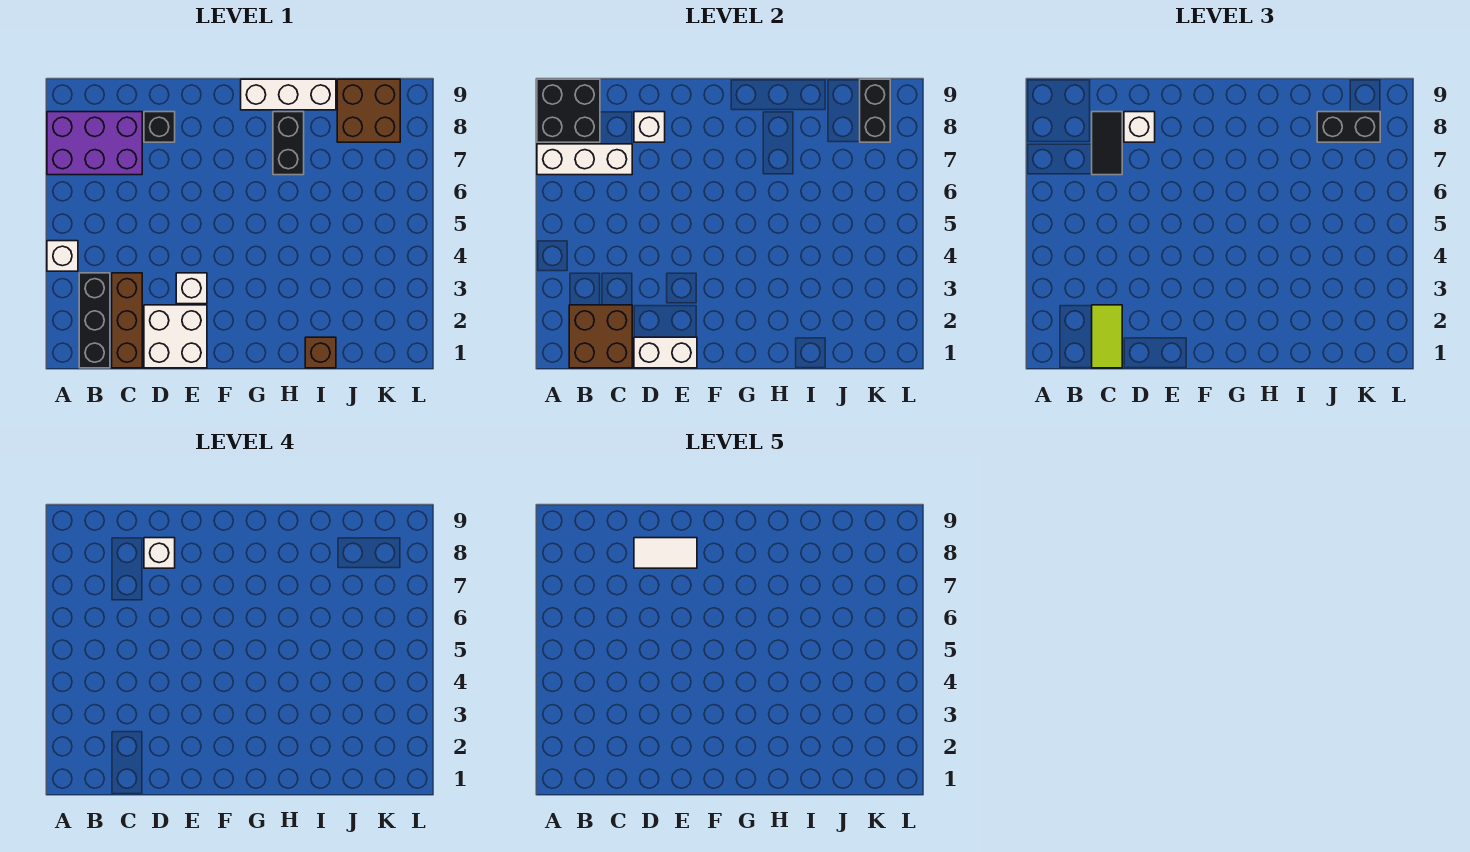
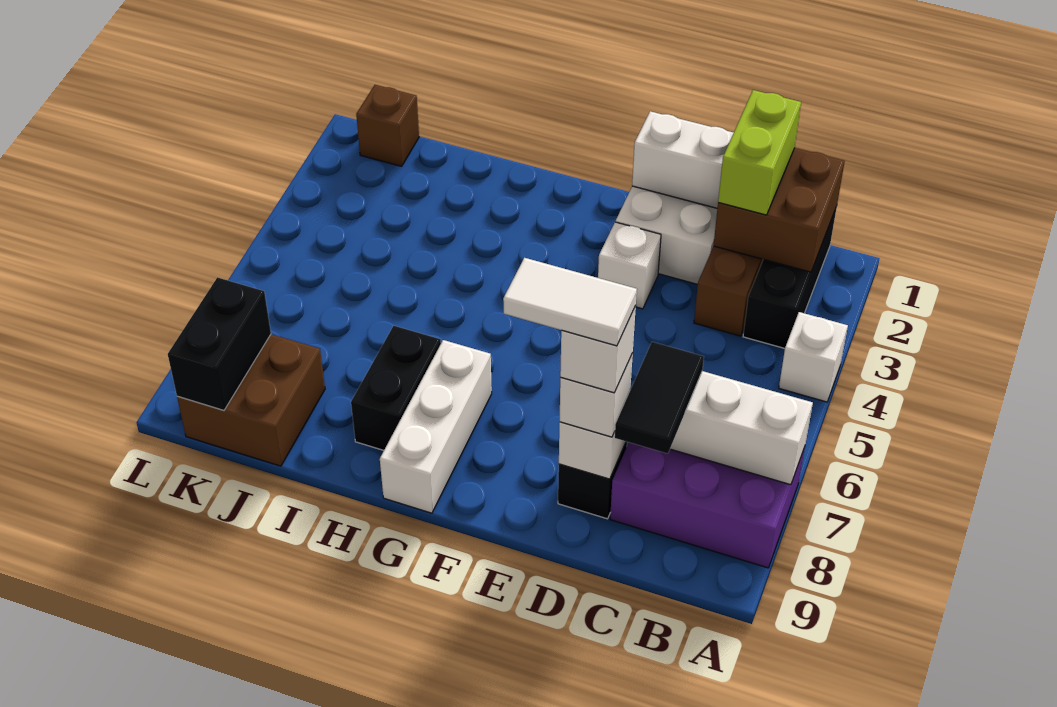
black 2x2 brick [537,79,600,142] -> none
lime 1x2 tile [1092,305,1122,368] -> lime 1x2 brick [718,90,801,215]
white 1x3 brick [241,79,336,110] -> white 1x3 brick turned to [380,340,492,513]
brown 1x1 brick [305,337,336,368] -> brown 1x1 brick moved to [356,85,419,166]
black 1x2 brick [1317,112,1380,142] -> none

